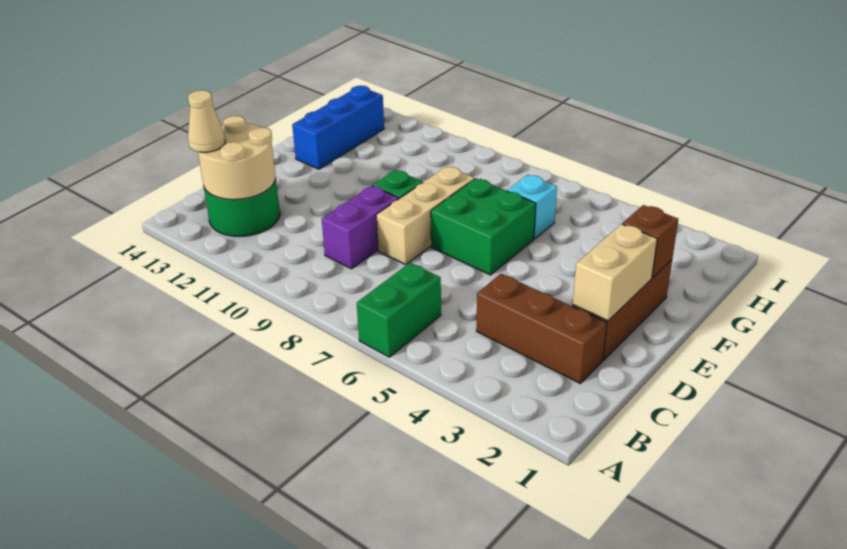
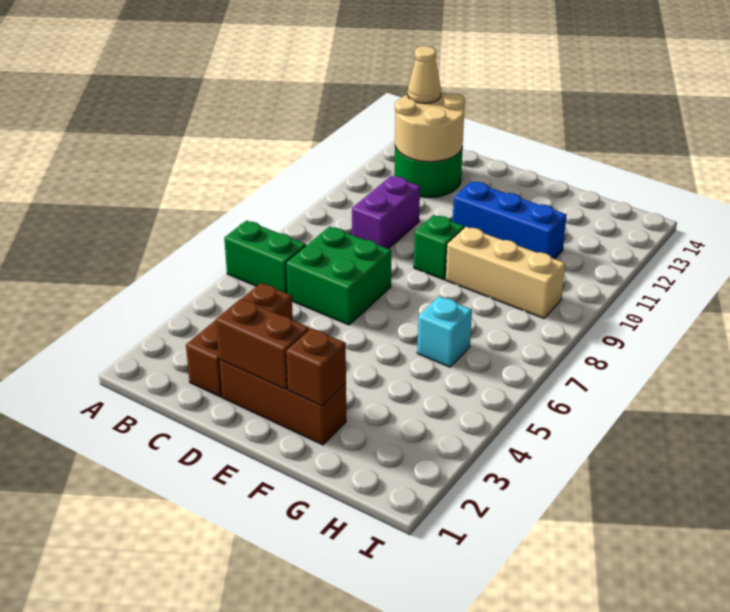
purple 1x2 brick [322,186,399,269] -> purple 1x2 brick turned to [352,176,420,249]
tan 1x2 brick [573,224,657,321] -> brown 1x2 brick [216,298,309,390]
tan 1x3 brick [376,166,475,264] -> tan 1x3 brick moved to [446,227,565,318]
green 2x2 brick [431,178,536,275] -> green 2x2 brick moved to [286,227,391,325]
blue 1x3 brick [292,86,384,169] -> blue 1x3 brick moved to [453,181,567,259]

